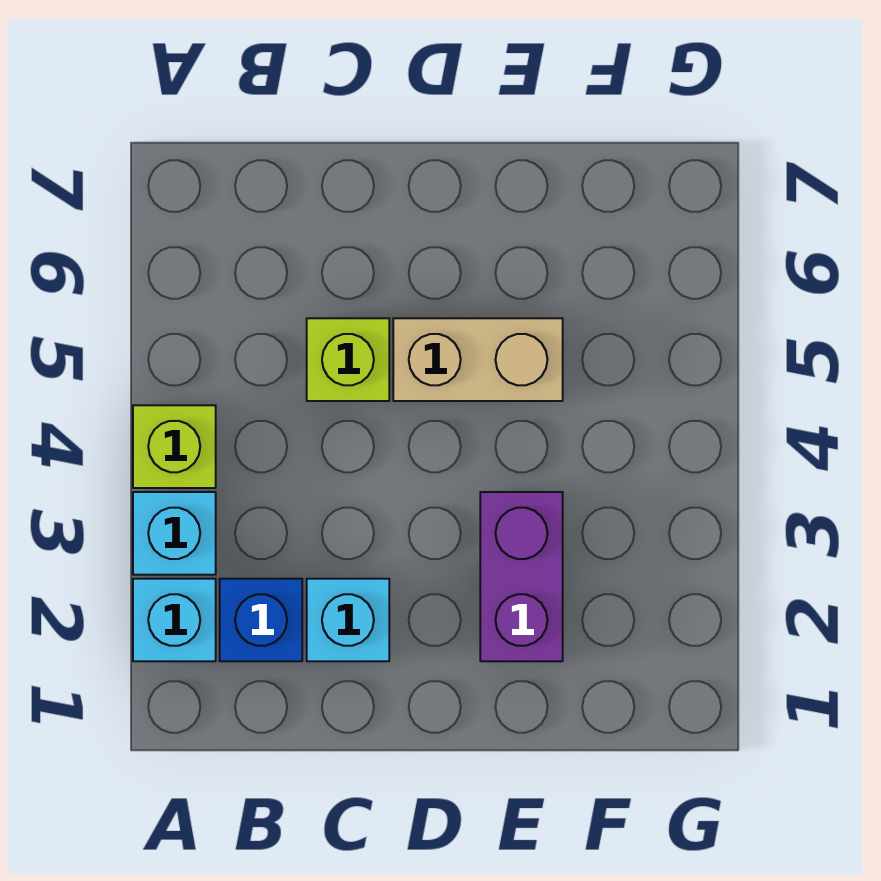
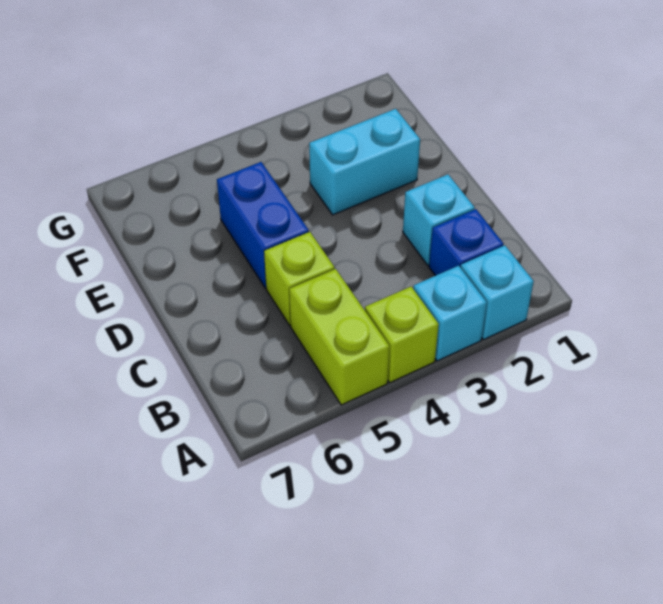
none -> lime 1x2 brick [289,269,389,405]
tan 1x2 brick [393,318,563,401] -> blue 1x2 brick [217,162,309,288]
purple 1x2 brick [480,492,563,661] -> cyan 1x2 brick [309,109,420,215]

